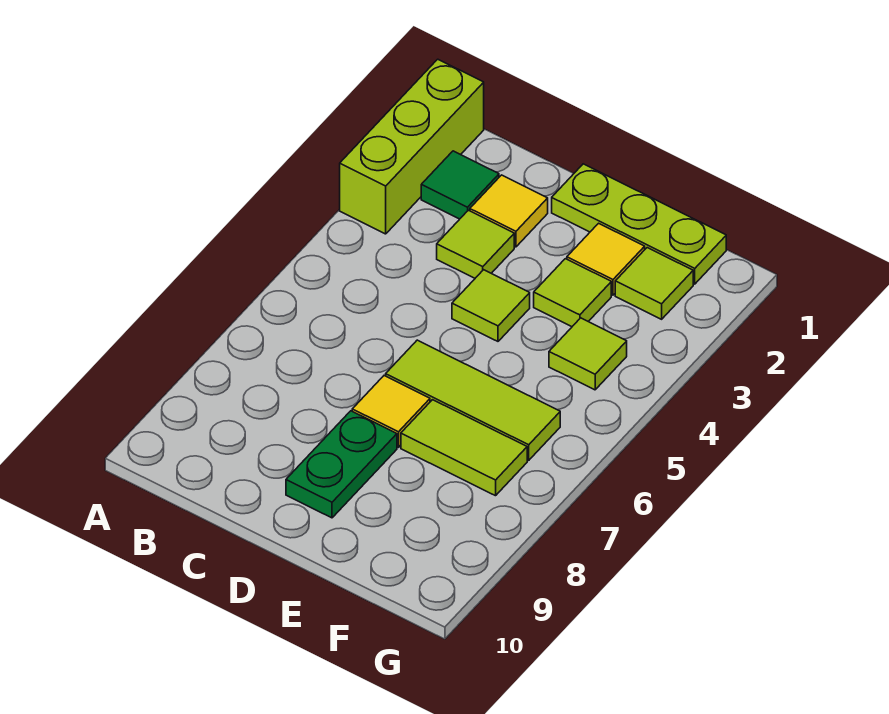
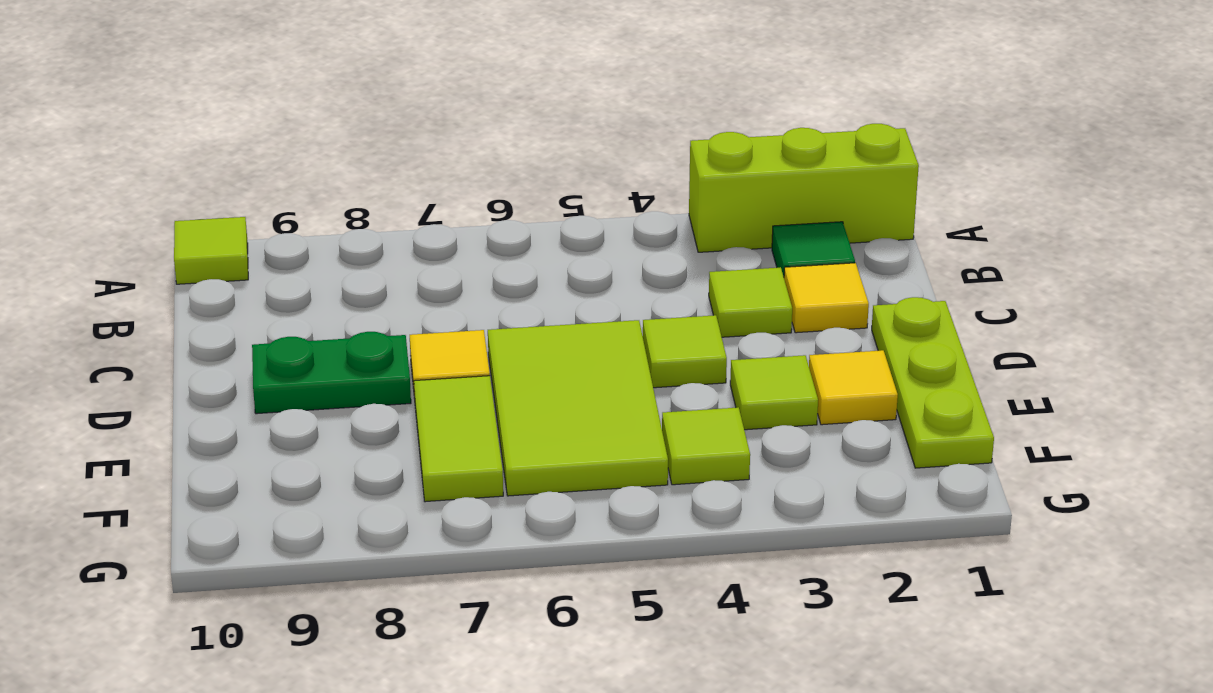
lime 1x3 tile [386,340,560,460] -> lime 2x3 tile [488,320,668,496]
lime 1x1 tile [615,248,693,319] -> lime 1x1 tile moved to [174,217,248,284]

